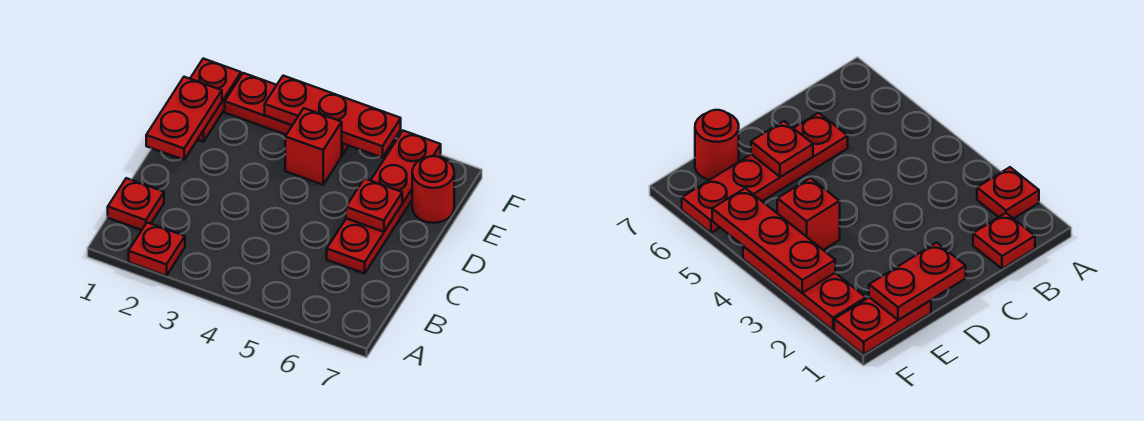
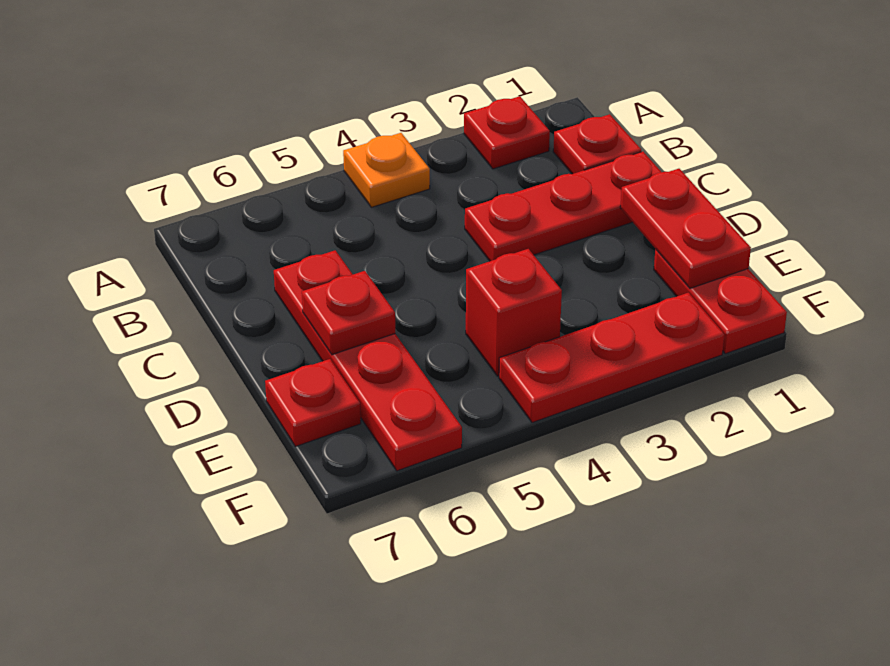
none -> orange 1x1 plate [343,133,430,207]
red 1x1 round brick [412,156,454,223] -> red 1x1 plate [265,359,361,447]
red 1x3 plate [265,76,401,158] -> red 1x3 plate moved to [465,152,661,261]

